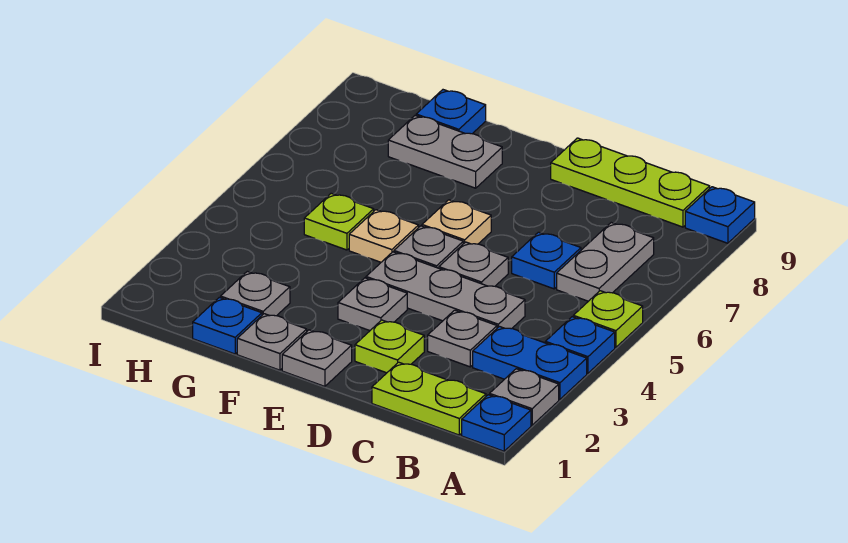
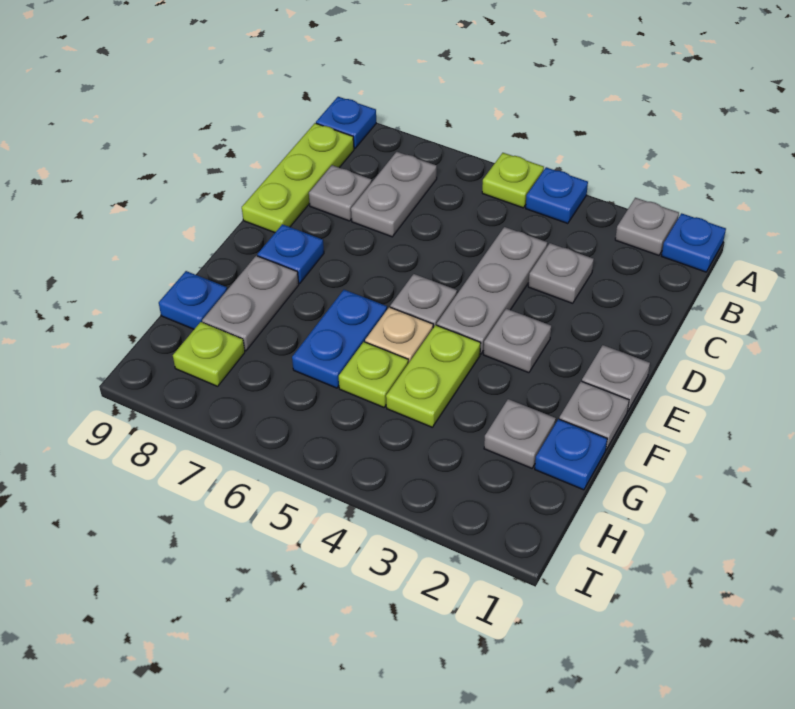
blue 1x2 plate [473,326,587,399] -> blue 1x2 plate moved to [292,290,387,388]
lime 1x2 plate [372,362,486,435] -> lime 1x2 plate moved to [386,325,481,427]
grey 1x2 plate [557,223,654,301] -> grey 1x2 plate turned to [351,152,437,237]
blue 1x1 plate [512,232,581,289] -> blue 1x1 plate moved to [257,224,324,283]
lime 1x1 plate [355,320,424,373] -> lime 1x1 plate moved to [173,322,245,386]
grey 1x1 plate [439,242,508,286] -> grey 1x1 plate moved to [309,165,372,221]
tan 1x1 plate [422,200,491,244] -> none

